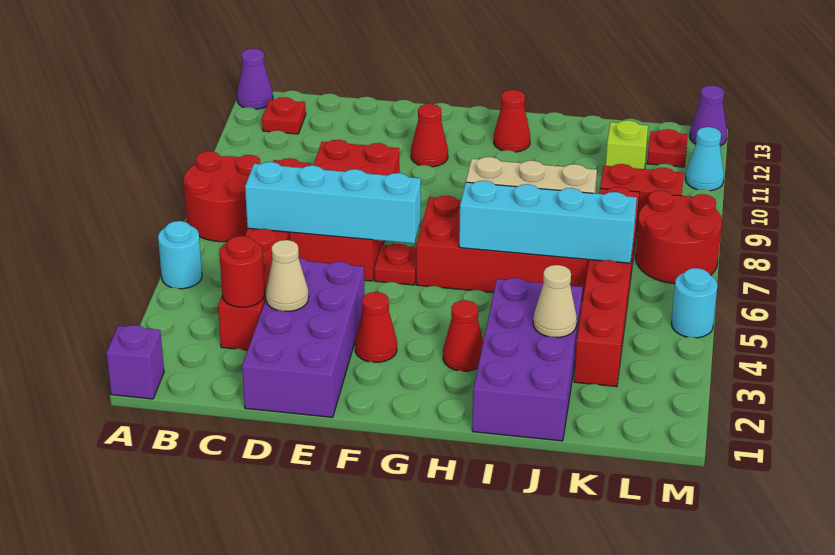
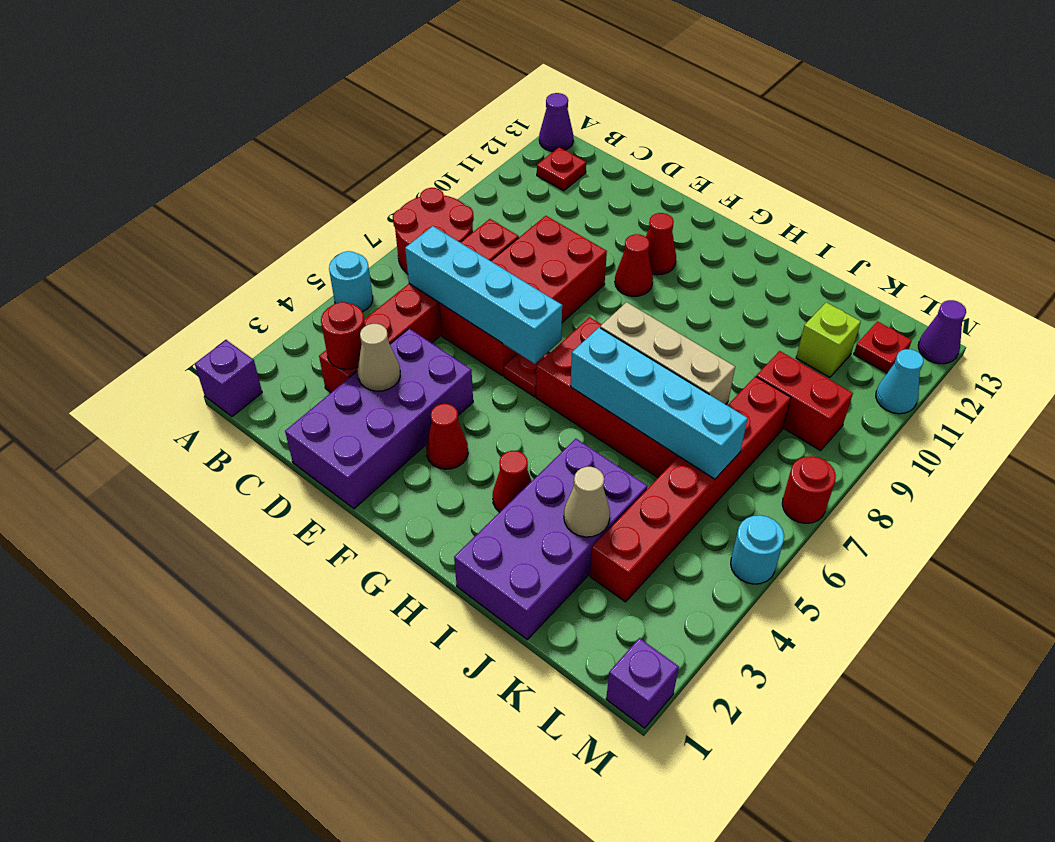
red 1x1 cone [494,90,530,152] -> red 1x1 cone moved to [615,234,653,296]
red 2x2 round brick [636,191,722,284] -> red 1x1 round brick [782,456,836,523]
none -> purple 1x1 brick [606,638,679,728]

